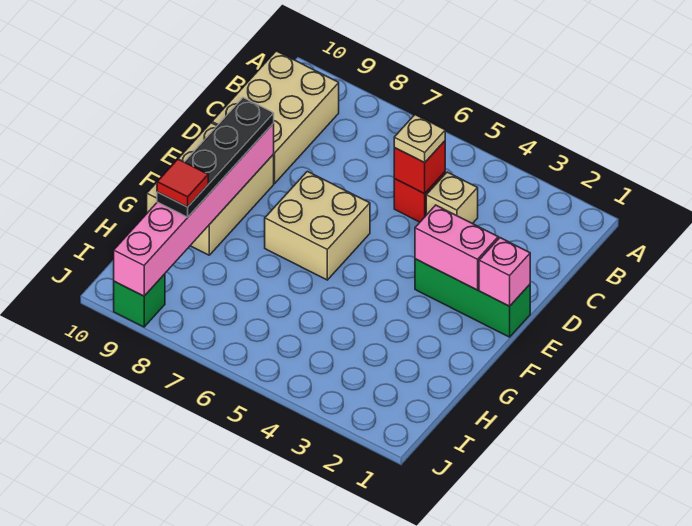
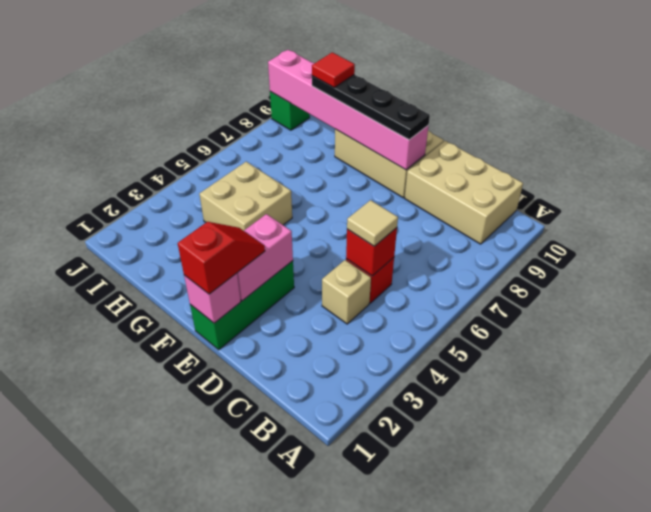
tan 1x1 plate [394,115,445,163] -> tan 1x1 tile [347,200,398,246]
none -> red 1x2 slope [178,222,265,294]
tan 2x2 brick [265,171,370,280] -> tan 2x2 brick moved to [200,162,292,231]

